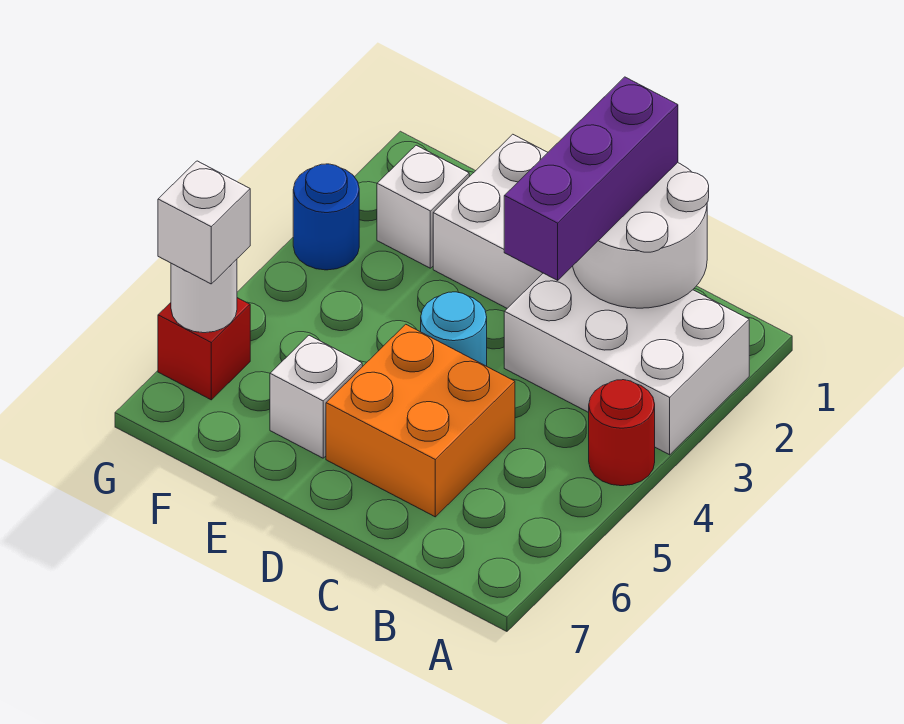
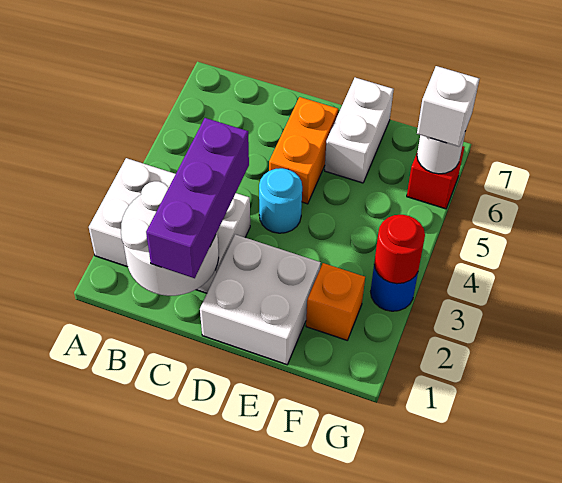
red 1x1 round brick [589,380,655,486] -> red 1x1 round brick moved to [374,215,425,284]
orange 2x2 brick [326,324,515,517] -> orange 1x2 brick [269,97,338,204]
white 1x1 brick [270,335,362,458] -> white 1x2 brick [325,78,394,183]
white 1x1 brick [377,145,469,268] -> orange 1x1 brick [306,263,365,340]

